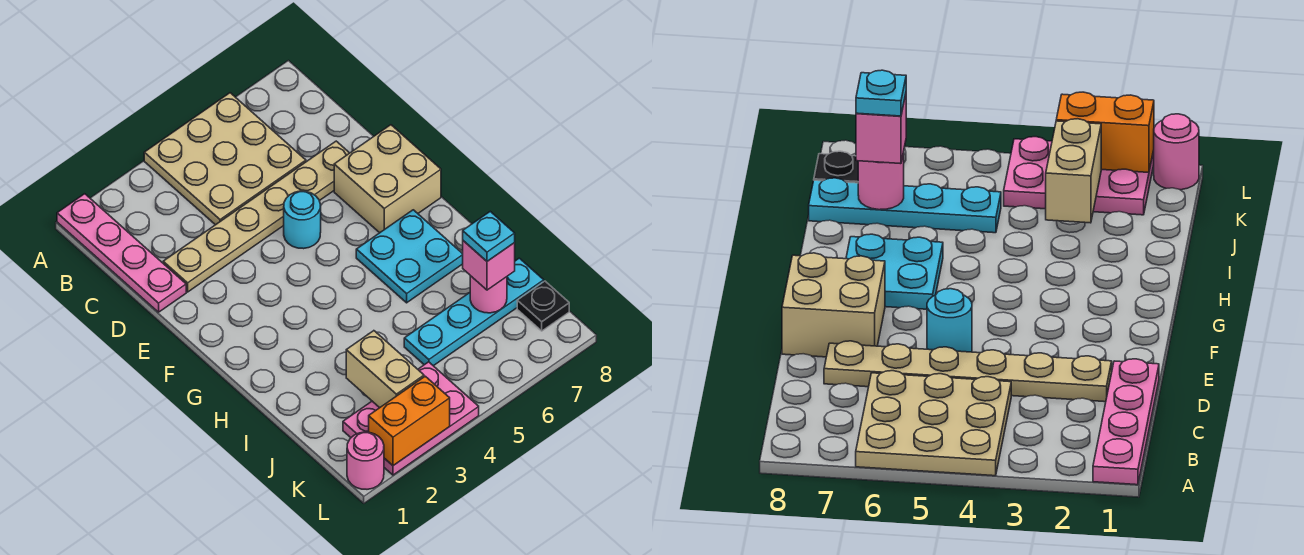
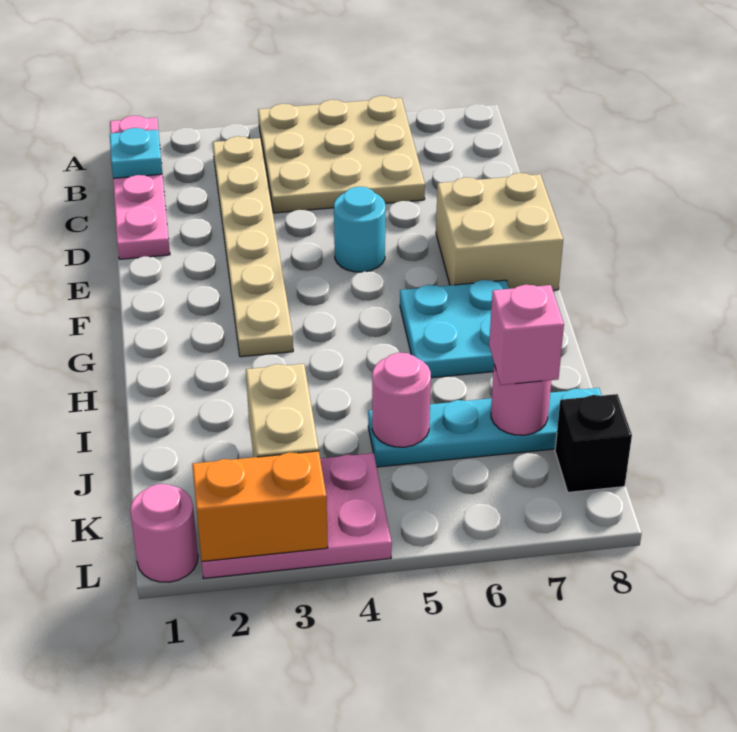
tan 1x6 plate [163,141,349,292] -> tan 1x6 plate turned to [213,136,293,357]
none -> pink 1x1 round brick [372,352,431,447]
cyan 1x1 plate [463,212,515,261] -> cyan 1x1 plate moved to [110,128,162,178]
black 1x1 plate [517,281,569,331] -> black 1x1 brick [555,394,632,492]

